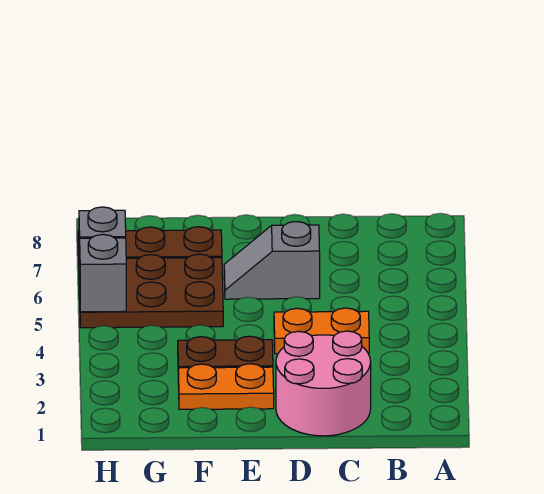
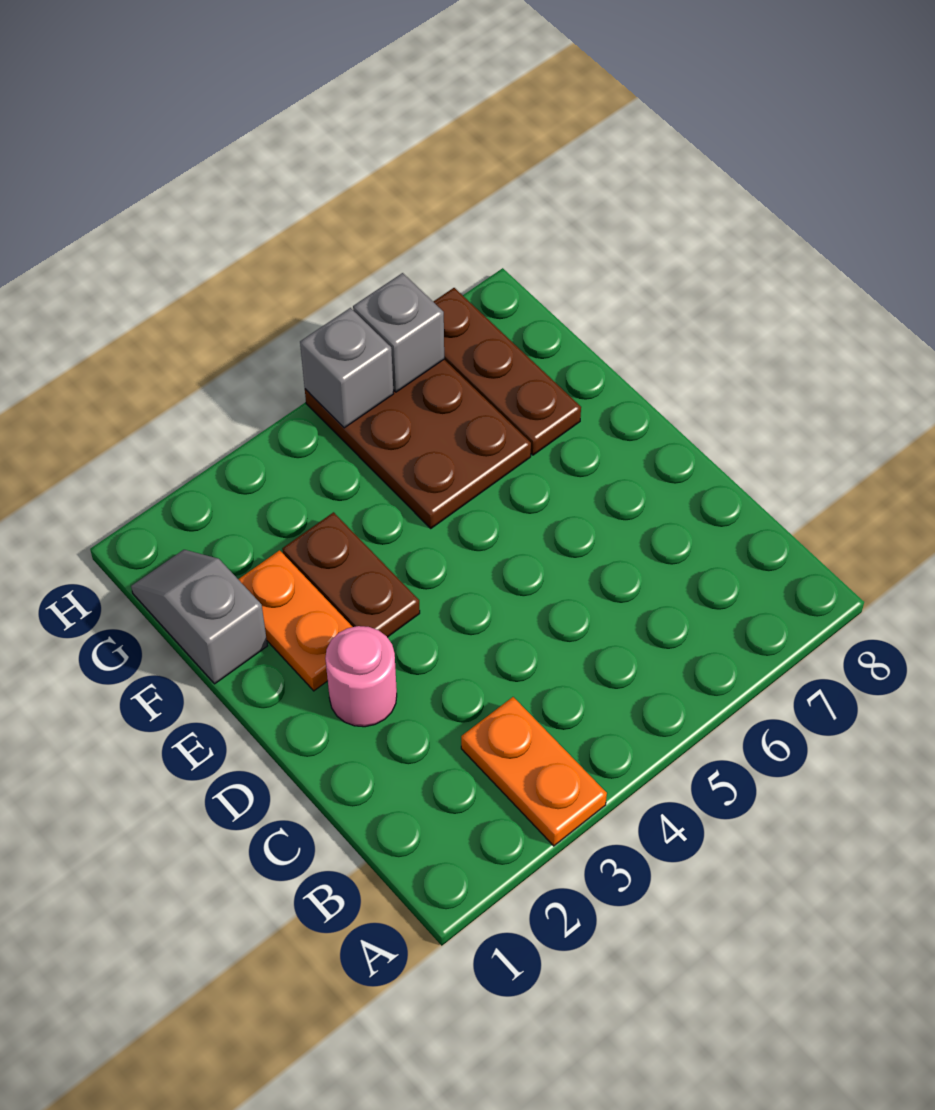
pink 2x2 round brick [276,331,371,436] -> pink 1x1 round brick [325,626,397,727]
orange 1x2 plate [274,308,369,354] -> orange 1x2 plate moved to [461,697,607,846]
grey 1x2 slope [224,222,320,299] -> grey 1x2 slope moved to [131,550,267,684]

